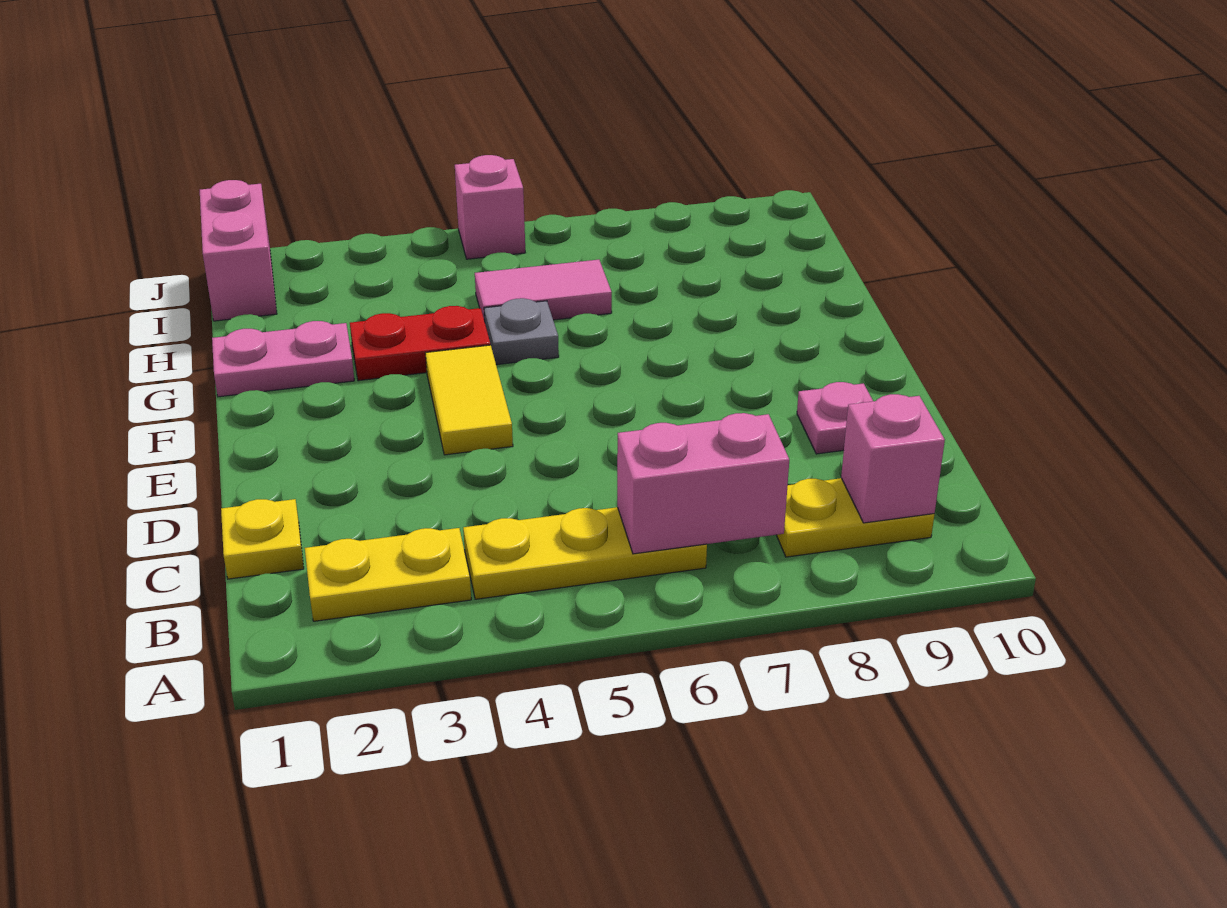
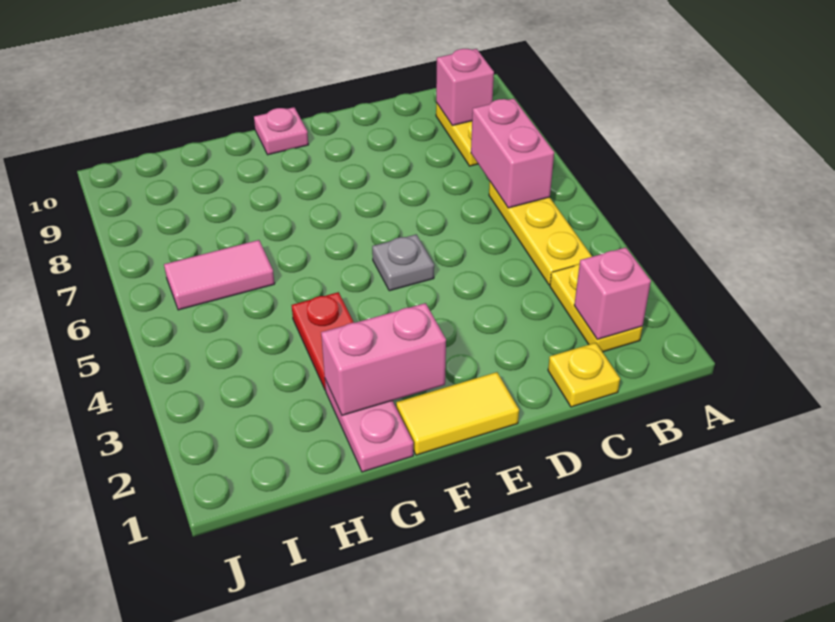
pink 1x1 plate [797,382,873,454] -> pink 1x1 plate moved to [254,107,308,155]
yellow 1x2 tile [425,345,513,455] -> yellow 1x2 tile moved to [396,372,519,455]
grey 1x1 plate [484,298,559,365] -> grey 1x1 plate moved to [372,234,434,291]
pink 1x2 tile [475,260,612,321] -> pink 1x2 tile turned to [164,240,275,310]
pink 1x2 brick [200,180,277,321] -> pink 1x2 brick moved to [321,303,446,415]
pink 1x1 brick [455,155,525,259] -> pink 1x1 brick moved to [574,247,651,339]

